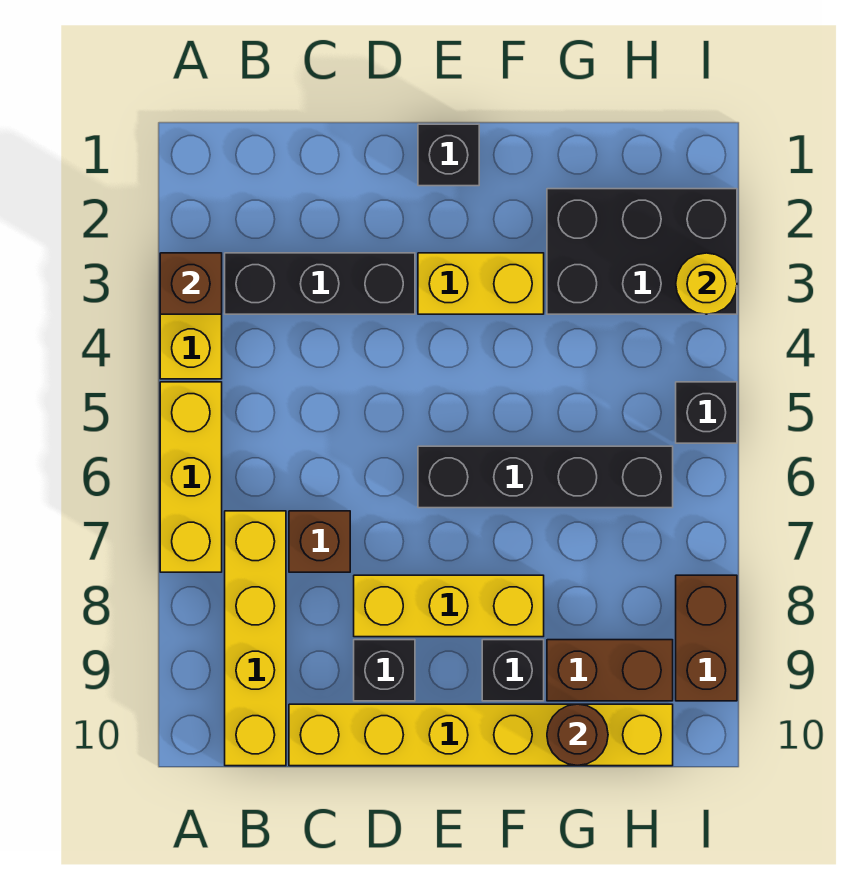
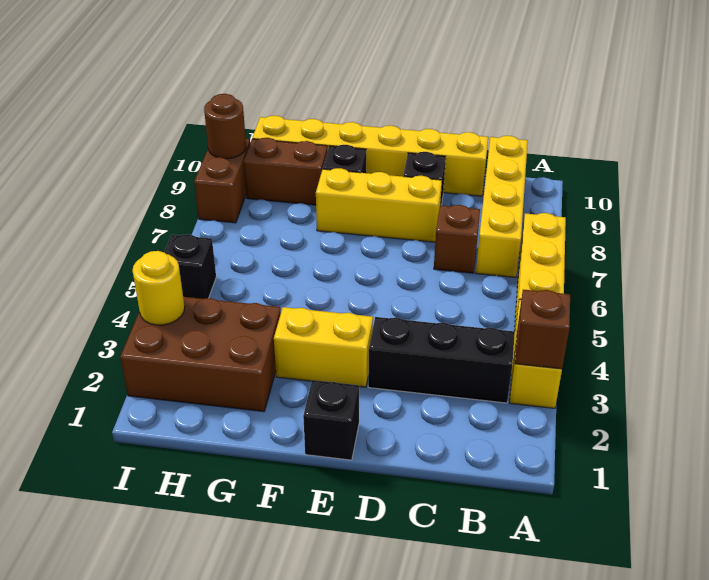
black 1x4 brick [418,446,673,508] -> none
black 2x3 brick [547,189,737,314] -> brown 2x3 brick [120,297,281,412]
brown 1x1 round brick [547,704,608,766] -> brown 1x1 round brick moved to [204,94,246,159]

